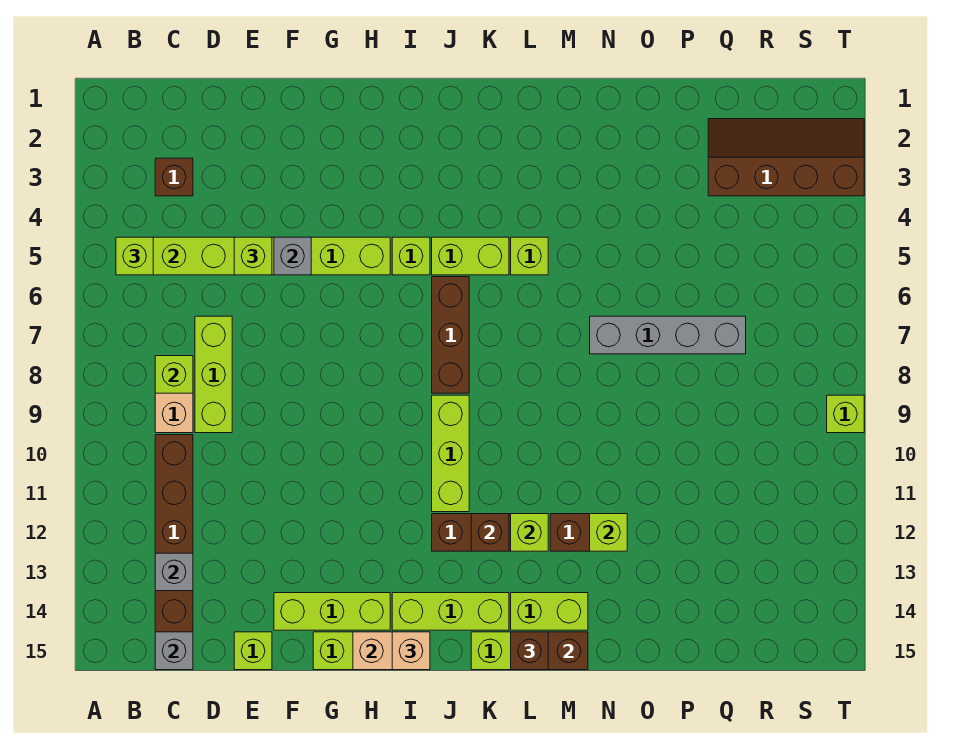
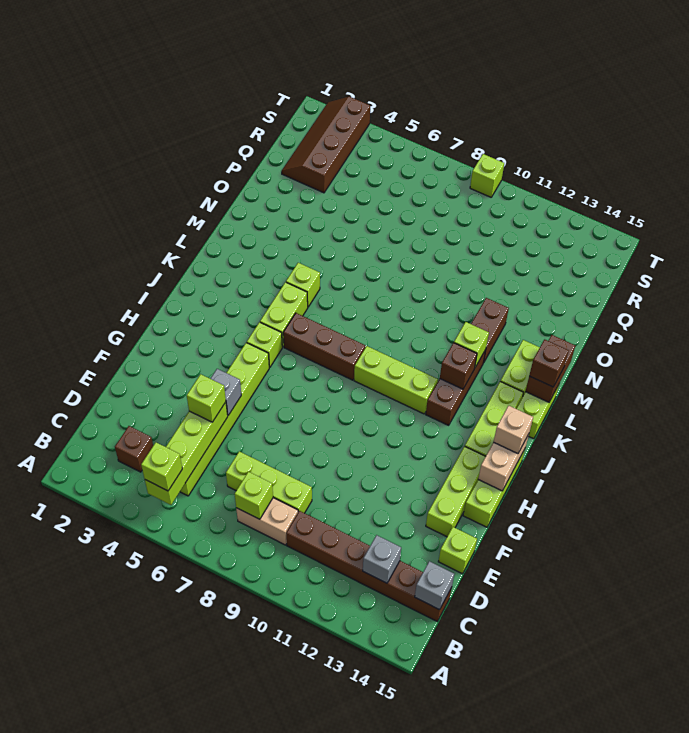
grey 1x4 brick [590,316,746,354] -> none
lime 1x1 brick [590,514,627,551] -> none

